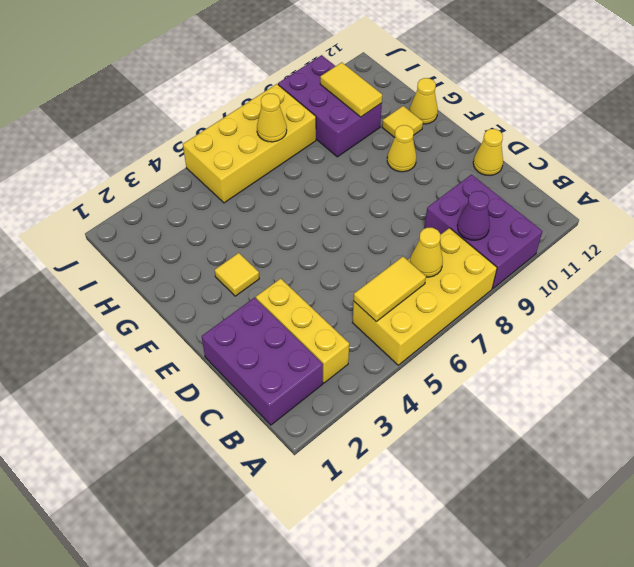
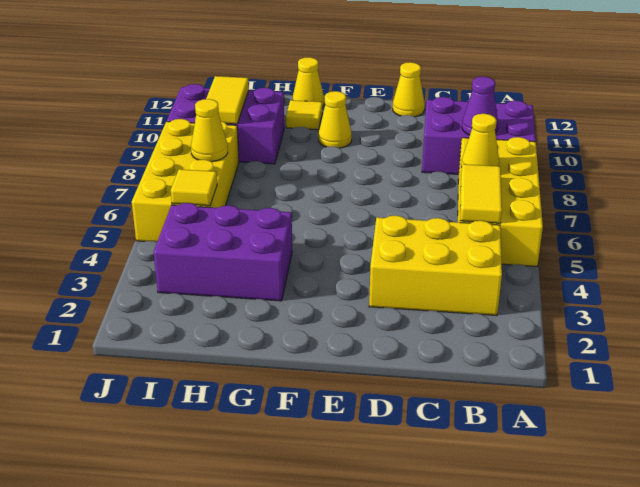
purple 2x3 brick [202,298,323,425] -> purple 2x3 brick moved to [154,203,292,301]
yellow 1x3 brick [256,279,349,383] -> yellow 2x3 brick [369,215,502,315]
yellow 1x1 tile [215,253,259,296] -> yellow 1x1 tile moved to [171,169,217,206]
yellow 1x2 tile [320,62,382,117] -> yellow 1x2 tile turned to [206,76,249,124]

